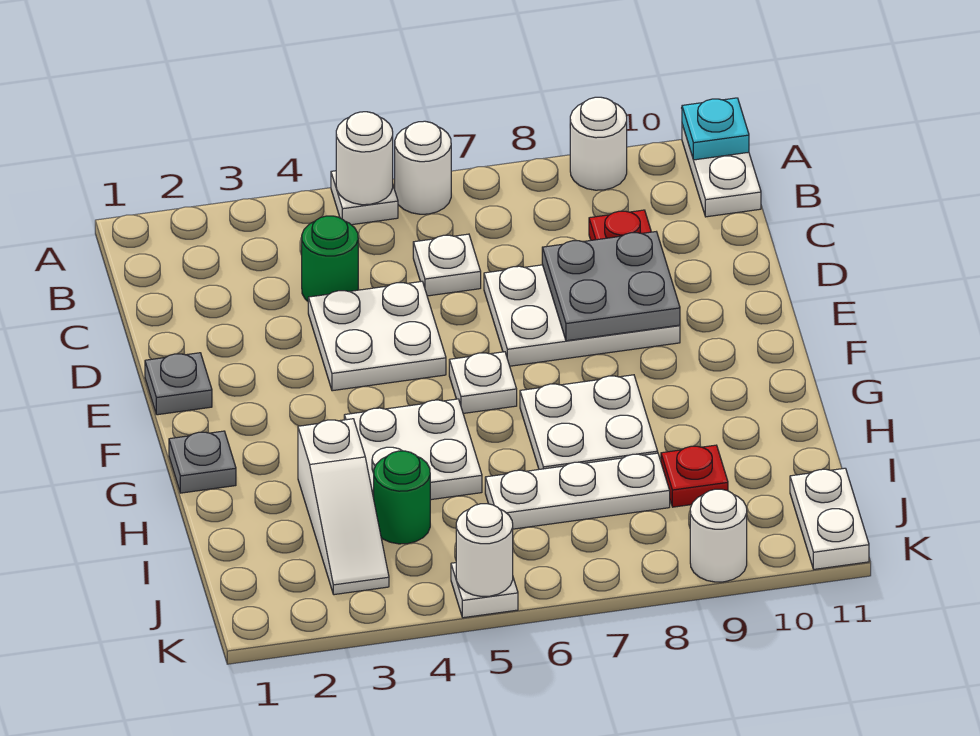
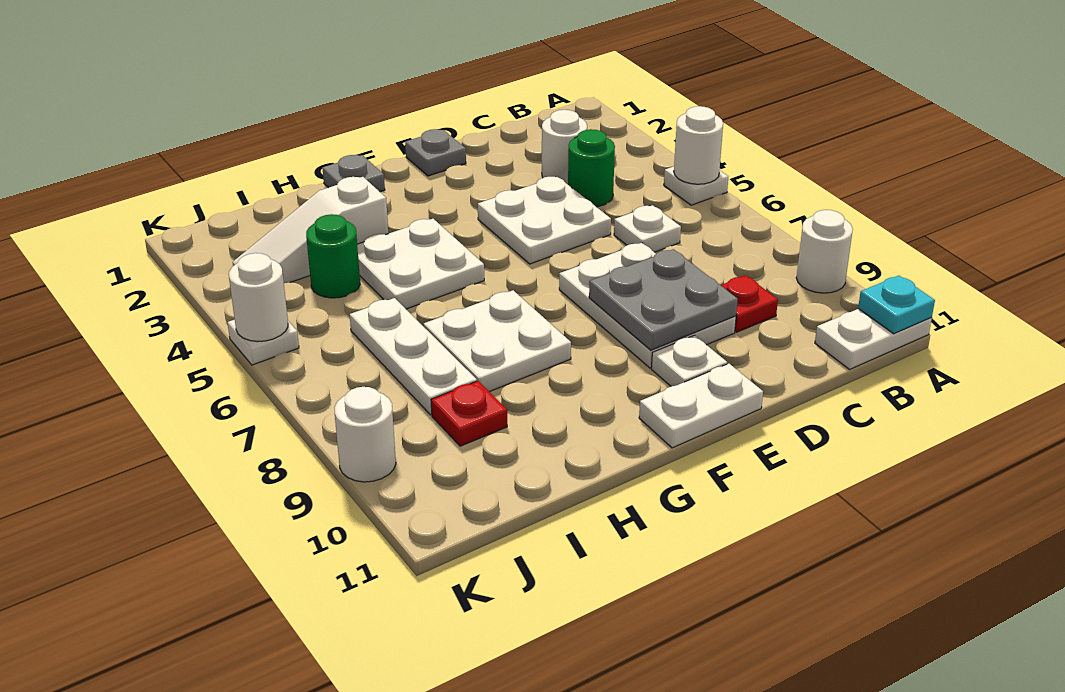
white 1x1 round brick [395,121,451,214] -> white 1x1 round brick moved to [542,110,587,184]
white 1x1 plate [449,352,517,413] -> white 1x1 plate moved to [651,335,727,386]
white 1x2 plate [790,468,869,569] -> white 1x2 plate moved to [639,364,763,448]

